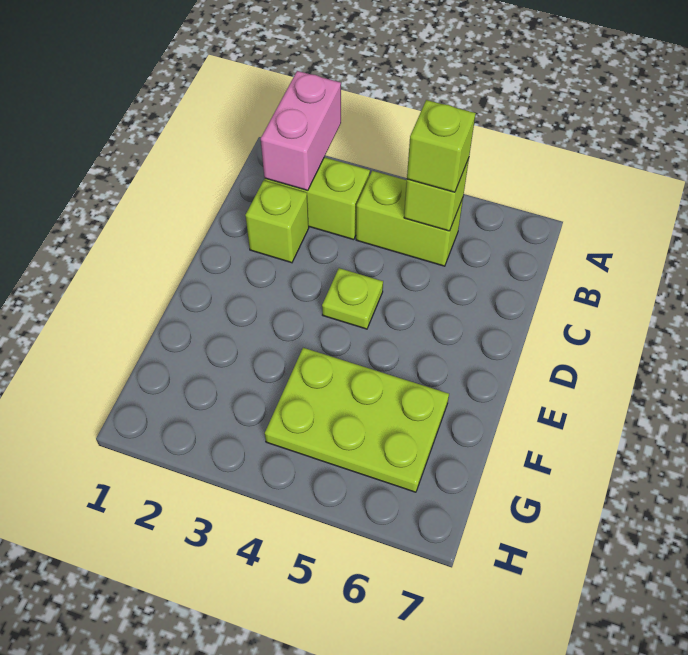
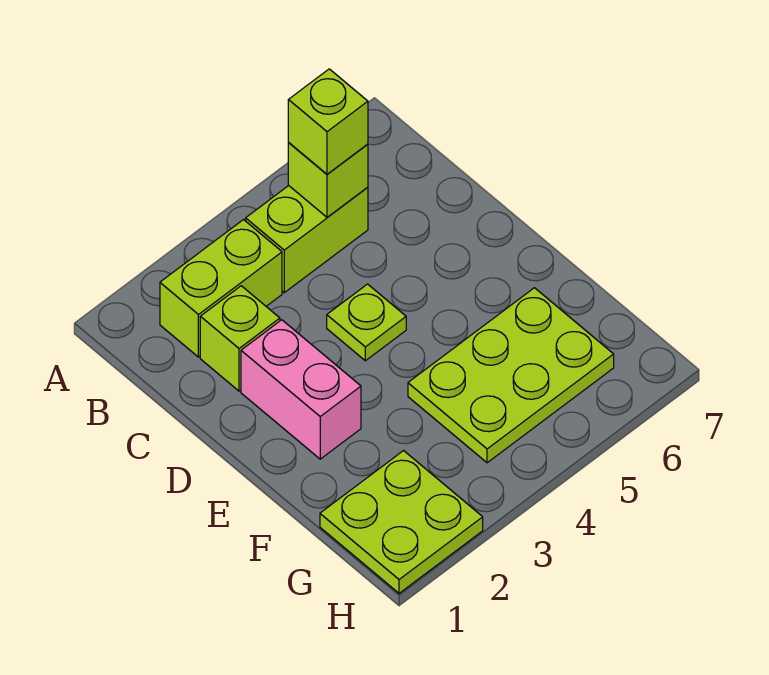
pink 1x2 brick [261,71,341,190] -> pink 1x2 brick moved to [241,320,361,459]
none -> lime 2x2 plate [320,451,483,593]

